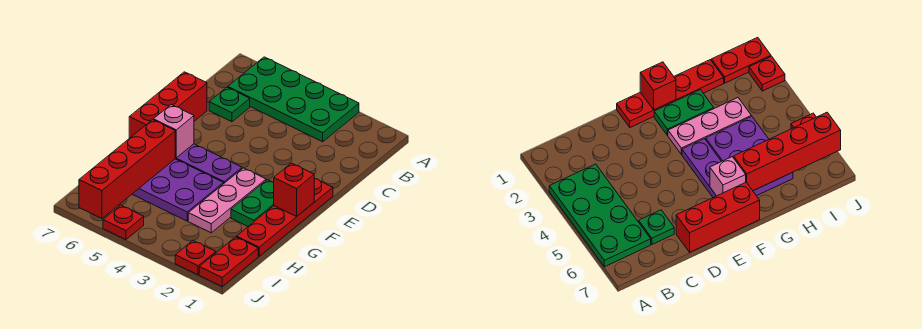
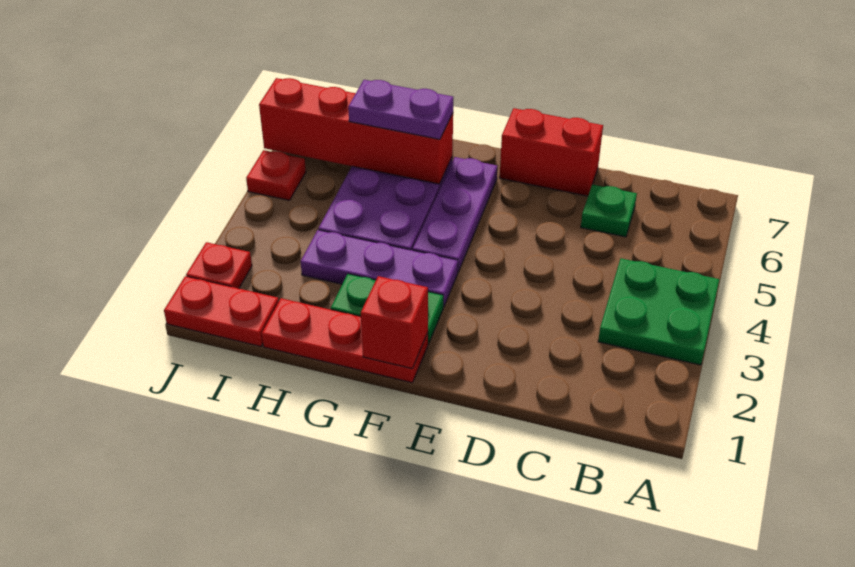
green 2x4 plate [228,57,359,142] -> green 2x2 plate [598,258,720,365]
red 1x3 brick [129,72,207,138] -> red 1x2 brick [500,108,603,196]
red 1x4 plate [236,178,333,256] -> red 1x3 plate [262,298,428,383]
pink 1x3 plate [188,168,266,233] -> purple 1x3 plate [301,230,458,307]
pink 1x1 brick [153,105,194,158] -> none
none -> purple 1x2 plate [348,80,453,139]

